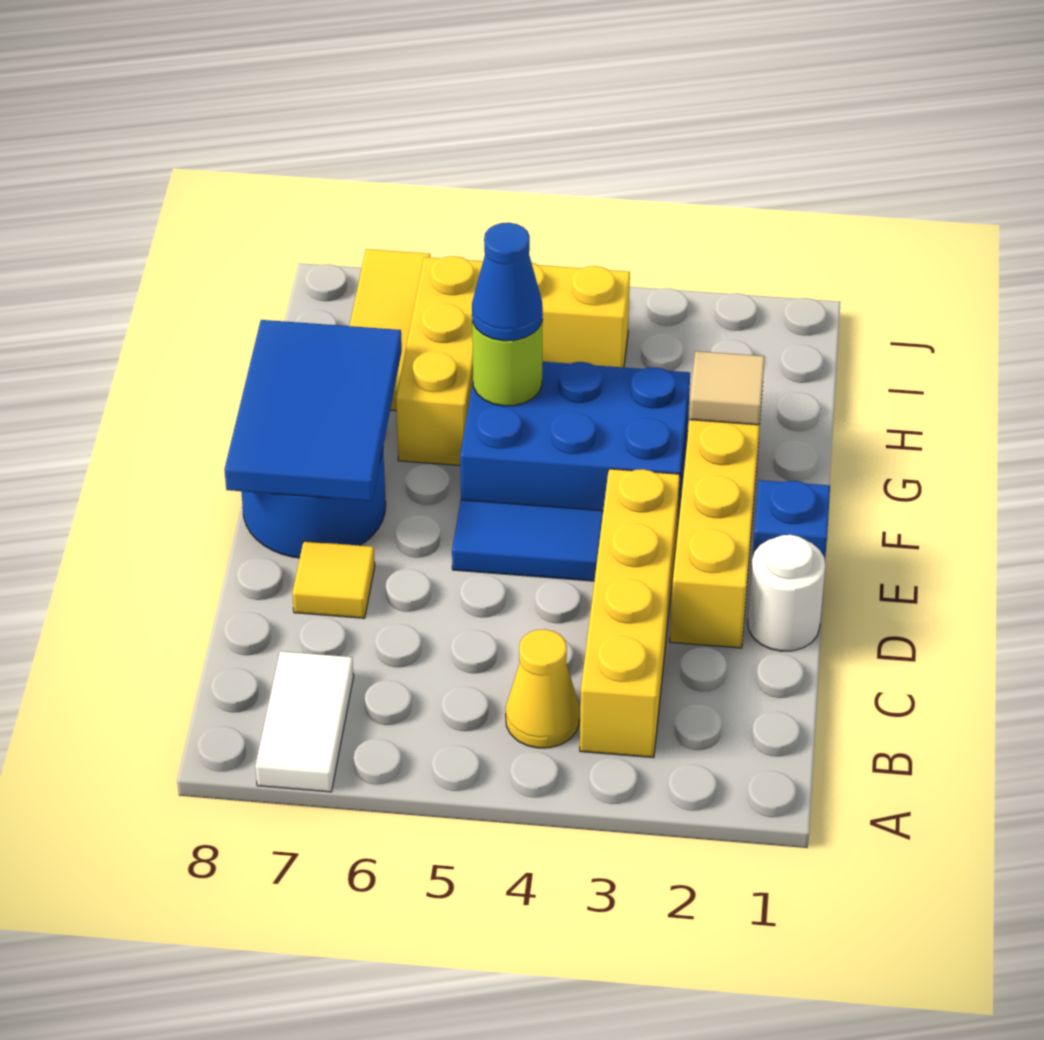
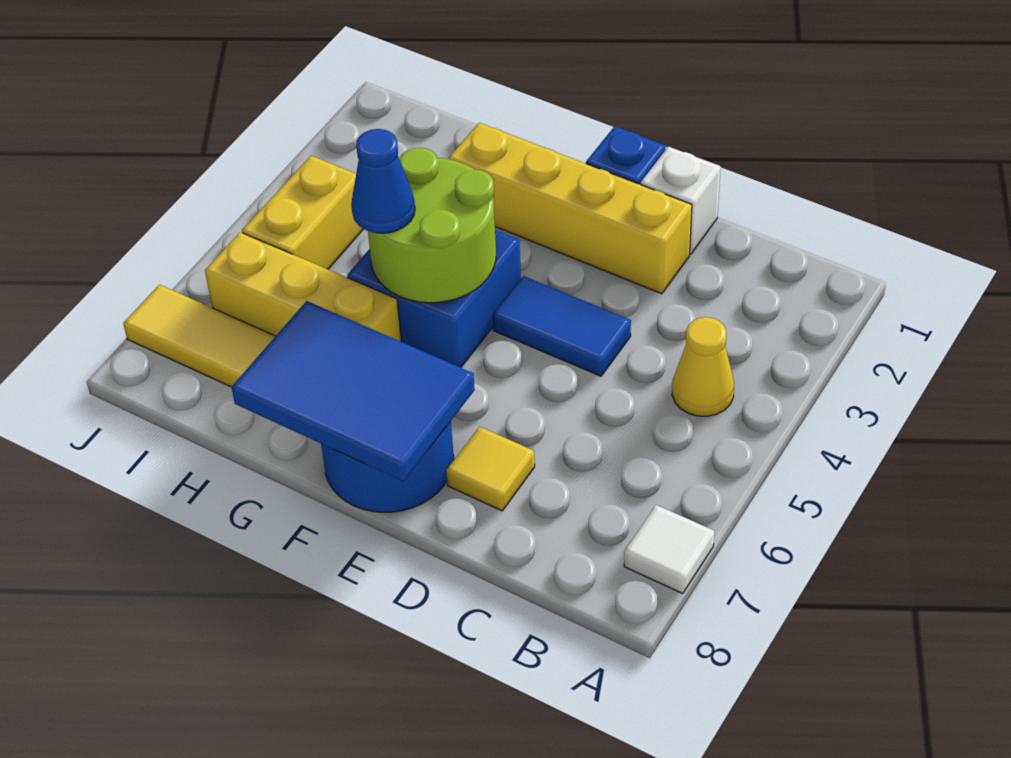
white 1x2 tile [255,651,354,792] -> white 1x1 tile [624,505,714,593]
yellow 1x4 brick [580,469,680,757] -> none
white 1x1 round brick [748,535,826,651] -> white 1x1 brick [640,147,721,254]
blue 1x2 tile [452,500,603,581] -> blue 1x2 tile turned to [493,276,631,376]
blue 2x3 brick [460,362,690,530] -> blue 2x2 brick [347,230,521,368]
tan 1x1 tile [689,351,765,425] -> none
lime 1x1 round brick [472,320,543,406] -> lime 2x2 round brick [368,148,496,303]

